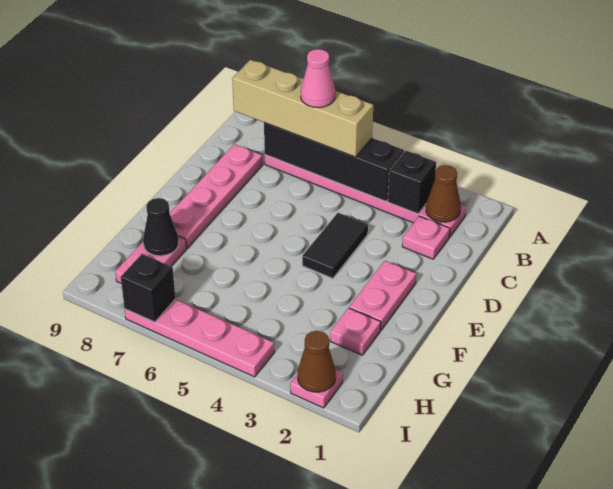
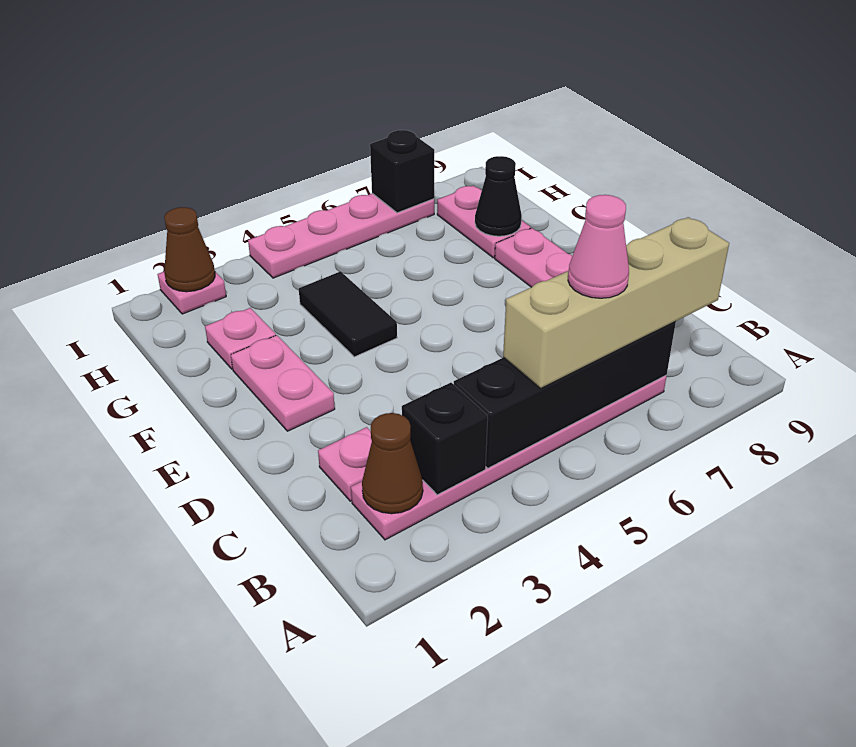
black 1x2 tile [302,213,368,278] -> black 1x2 tile moved to [299,271,397,357]

